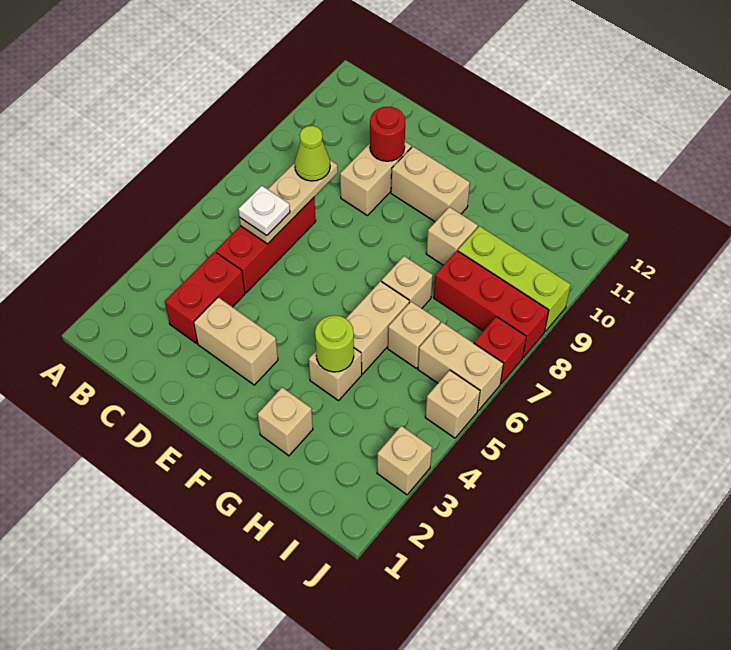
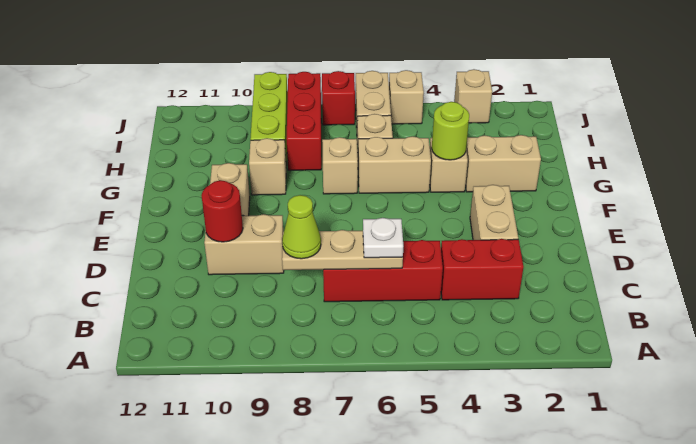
tan 1x1 brick [258,387,313,456] -> tan 1x2 brick [465,135,541,192]

